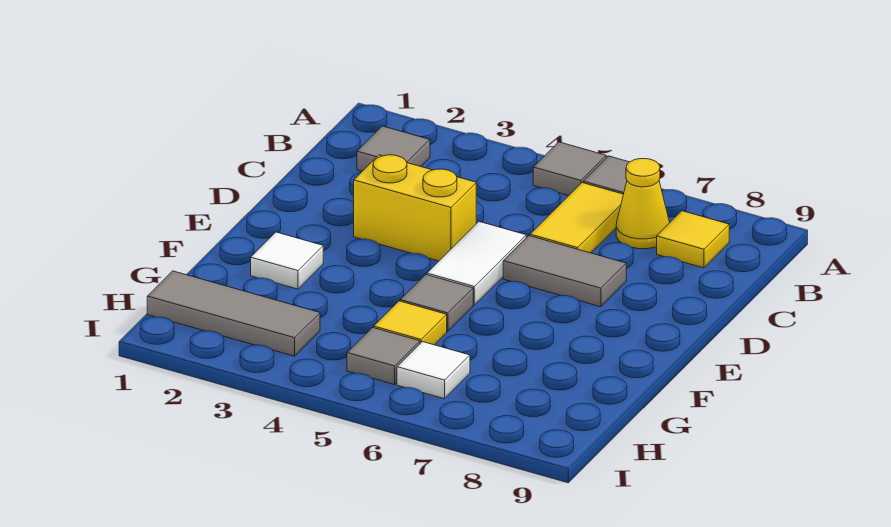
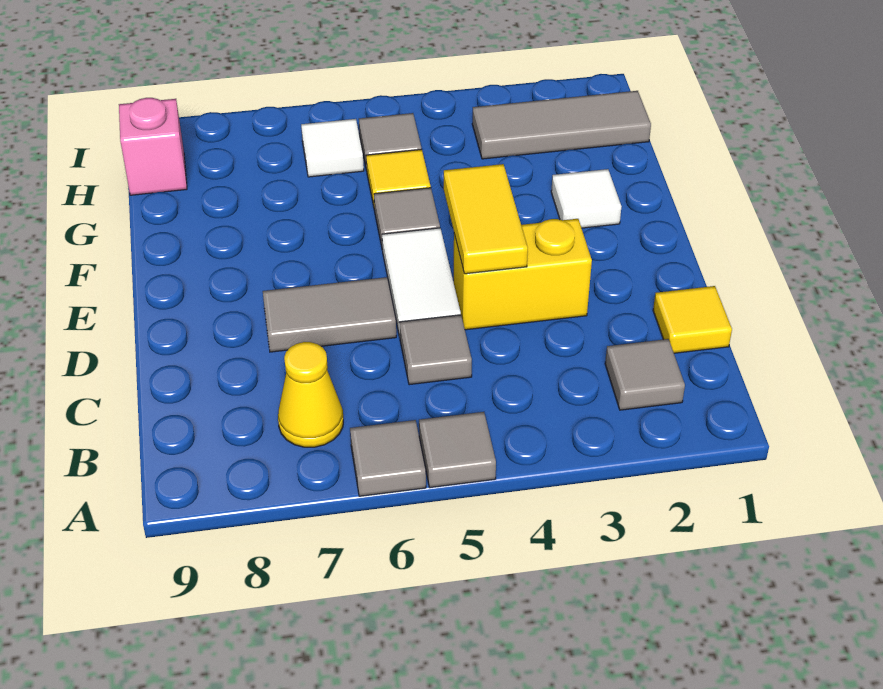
yellow 1x2 tile [530,183,623,253] -> yellow 1x2 tile moved to [444,164,528,274]
yellow 1x1 tile [657,211,729,268] -> yellow 1x1 tile moved to [653,286,732,353]
none -> grey 1x1 tile [400,315,472,385]
none -> pink 1x1 brick [119,98,187,195]

